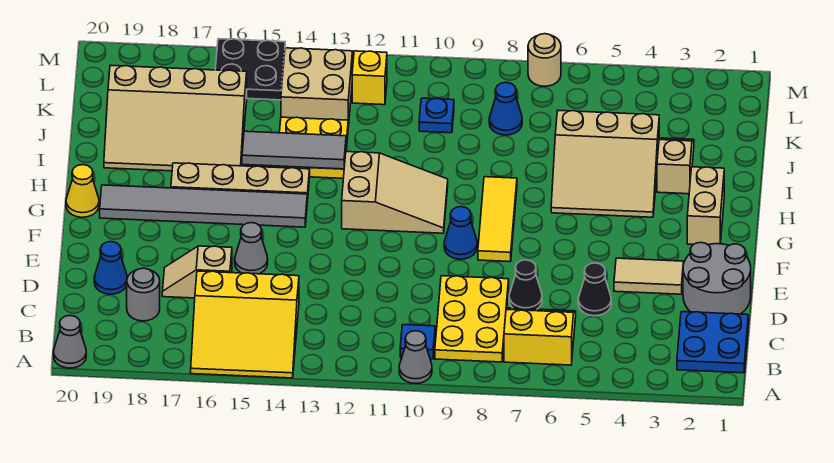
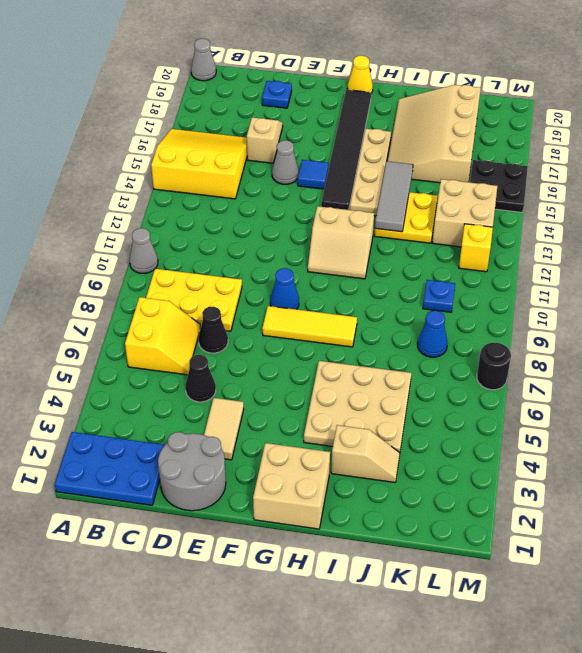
yellow 3x3 slope [191,271,299,378] -> yellow 3x3 slope turned to [151,129,247,199]
blue 2x2 plate [677,312,748,373] -> blue 2x3 plate [55,432,165,505]
blue 1x1 tile [400,325,435,359] -> blue 1x1 tile moved to [298,160,328,189]
grey 1x1 round brick [127,268,160,321] -> none
blue 1x1 cone [94,242,127,294] -> blue 1x1 plate [262,81,292,108]
tan 1x2 brick [687,167,724,245] -> tan 2x2 brick [253,443,330,529]
tan 2x3 slope [342,152,448,233] -> tan 2x2 slope [308,206,374,279]
grey 1x6 tile [100,185,307,227] -> black 1x6 tile [321,90,371,210]
tan 3x3 slope [551,111,659,217] -> tan 3x3 plate [304,361,411,453]
tan 1x1 round brick [528,34,561,86] -> black 1x1 round brick [477,343,511,390]

